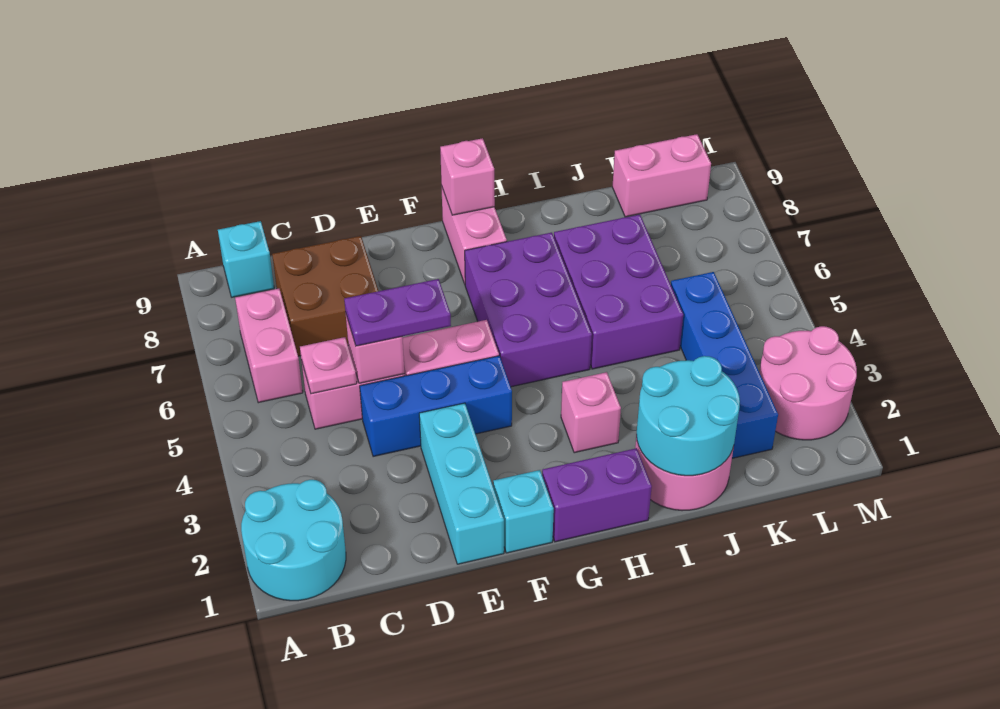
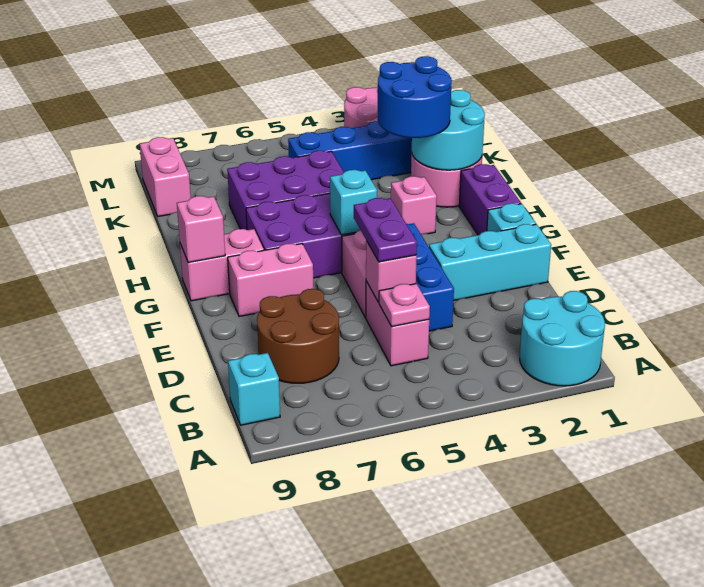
pink 1x2 brick [235,288,303,403] -> pink 1x2 brick moved to [228,244,313,317]
brown 2x2 brick [272,236,378,356] -> brown 2x2 round brick [257,289,339,383]
none -> cyan 1x1 brick [330,170,377,235]
none -> blue 2x2 round brick [377,56,452,138]

